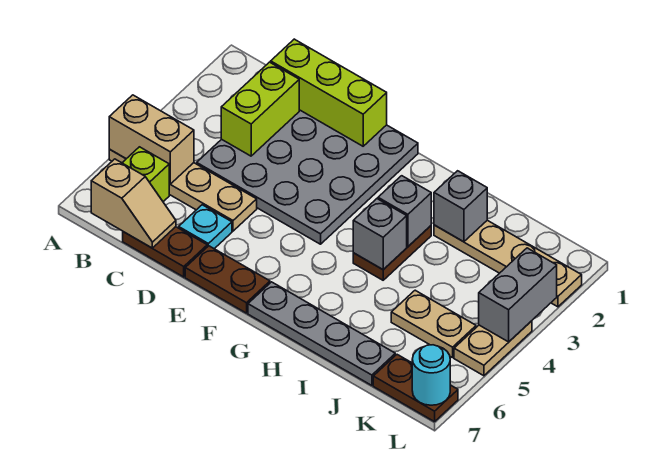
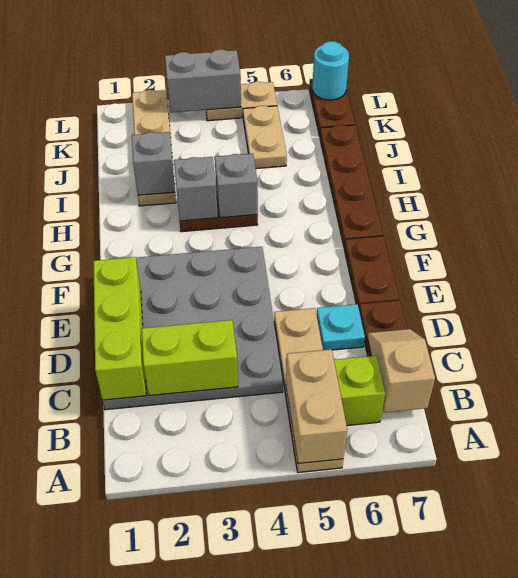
grey 1x4 plate [248,282,395,385] -> brown 1x4 plate [320,125,383,248]

